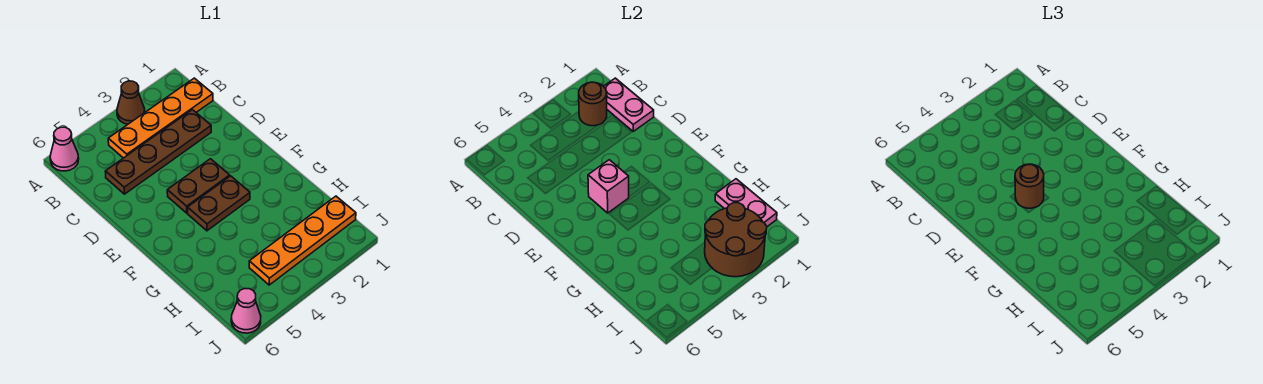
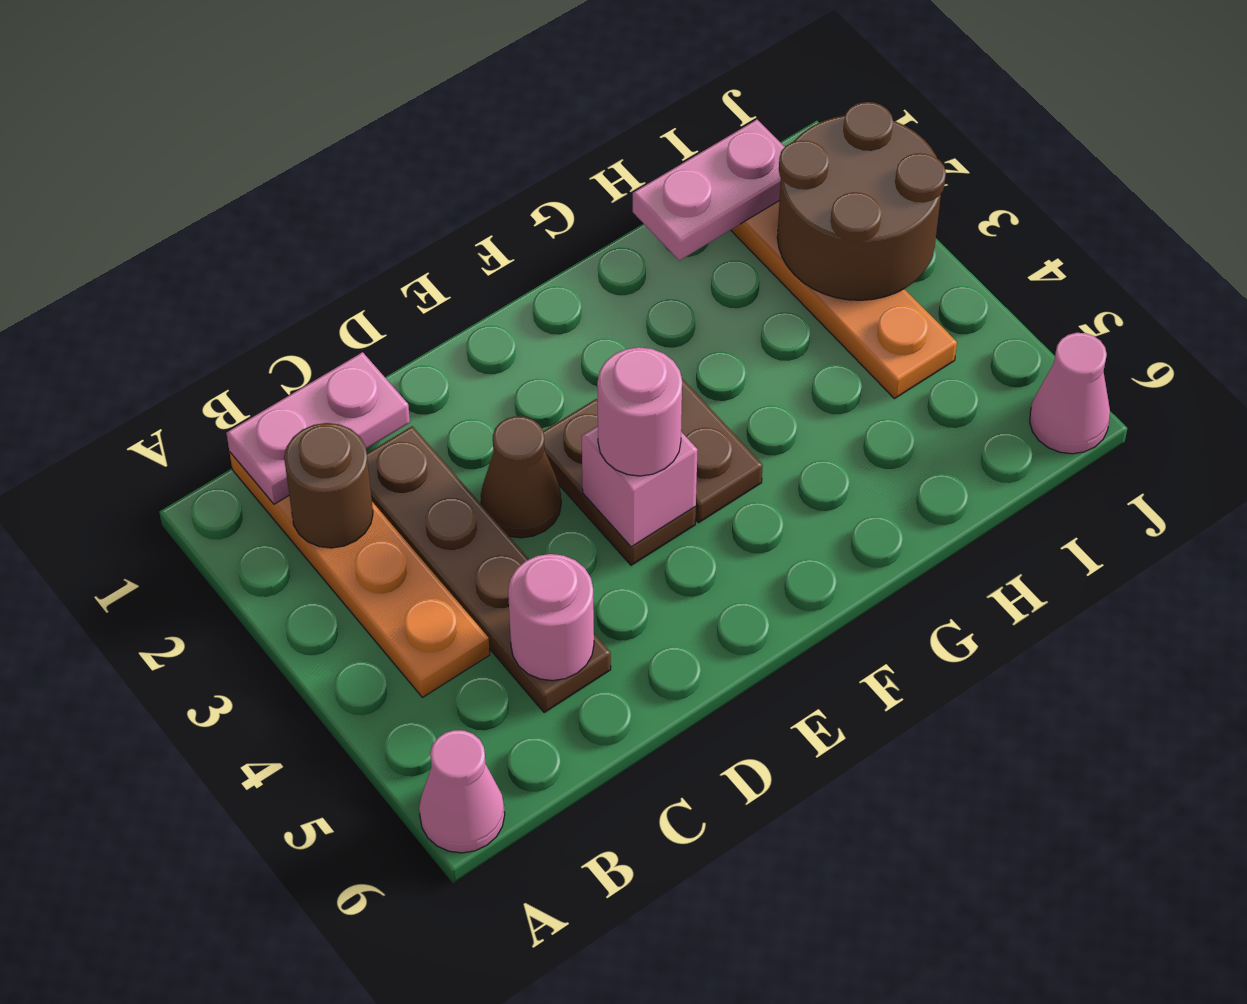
brown 1x1 cone [117,81,145,124] -> brown 1x1 cone moved to [481,416,561,538]
none -> pink 1x1 round brick [508,554,594,681]
brown 1x1 round brick [1015,164,1044,208] -> pink 1x1 round brick [597,347,682,476]

